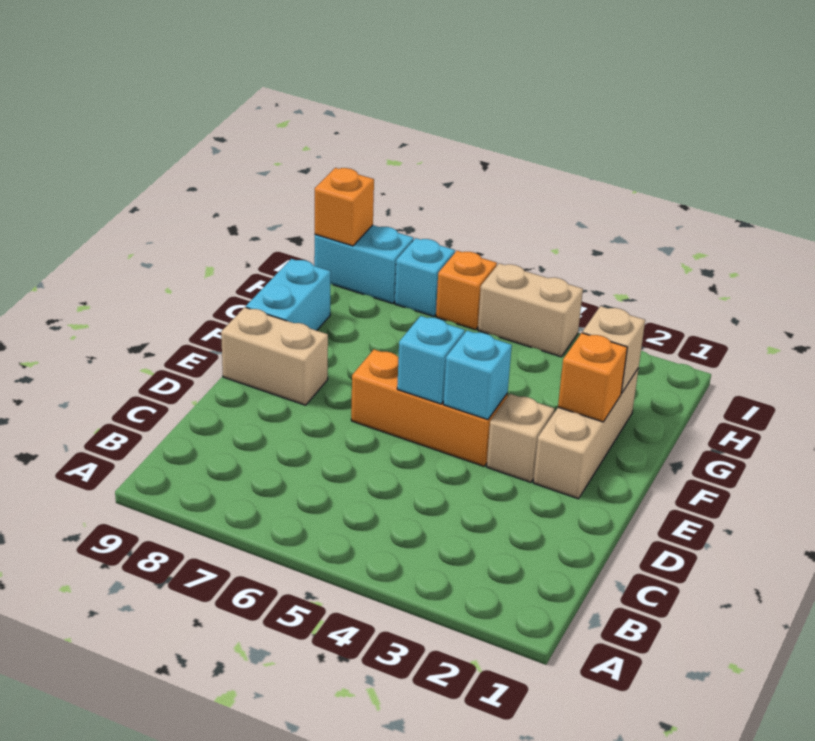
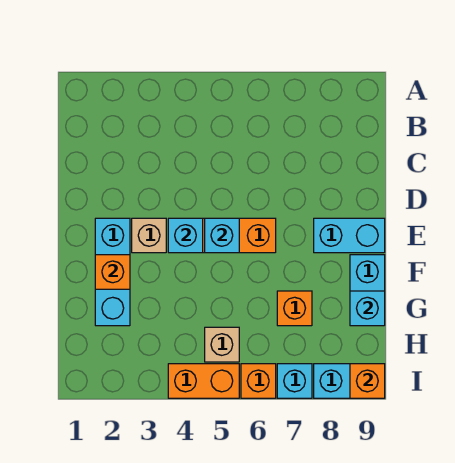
tan 1x3 brick [533,368,639,499] -> cyan 1x3 brick [95,218,130,326]
tan 1x2 brick [221,307,328,405] -> cyan 1x2 brick [314,218,385,253]
tan 1x1 brick [582,306,645,393] -> tan 1x1 brick moved to [205,327,239,362]
none -> orange 1x1 brick [277,291,312,326]
none -> cyan 1x1 brick [350,291,385,326]
tan 1x2 brick [478,263,583,357] -> orange 1x2 brick [168,364,239,398]

